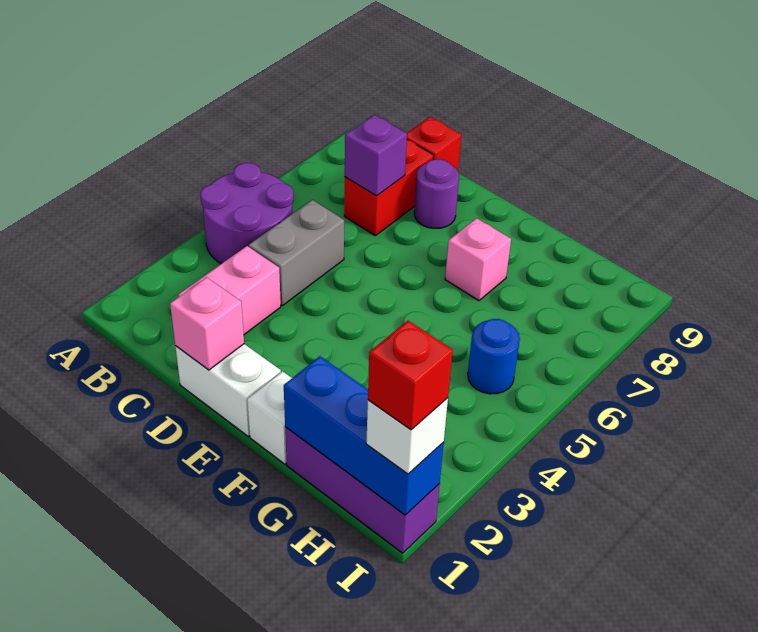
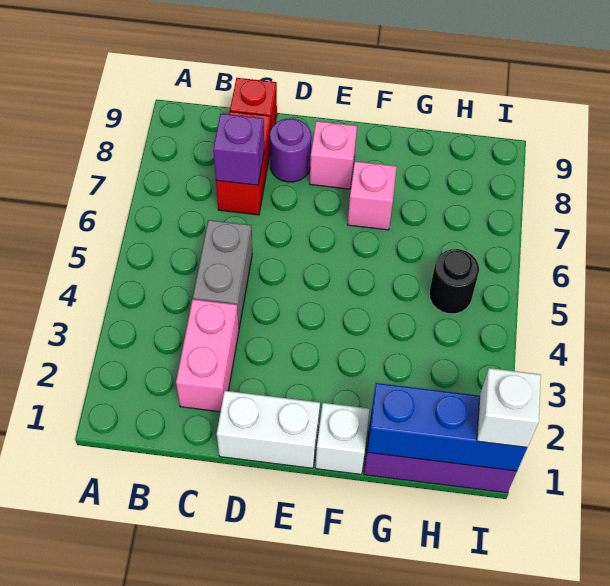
purple 2x2 round brick [200,163,294,264] -> none
pink 1x1 brick [170,277,244,370] -> pink 1x1 brick moved to [310,121,357,189]
blue 1x1 round brick [468,319,520,394] -> black 1x1 round brick [429,249,479,314]
red 1x1 brick [368,321,453,430] -> none

